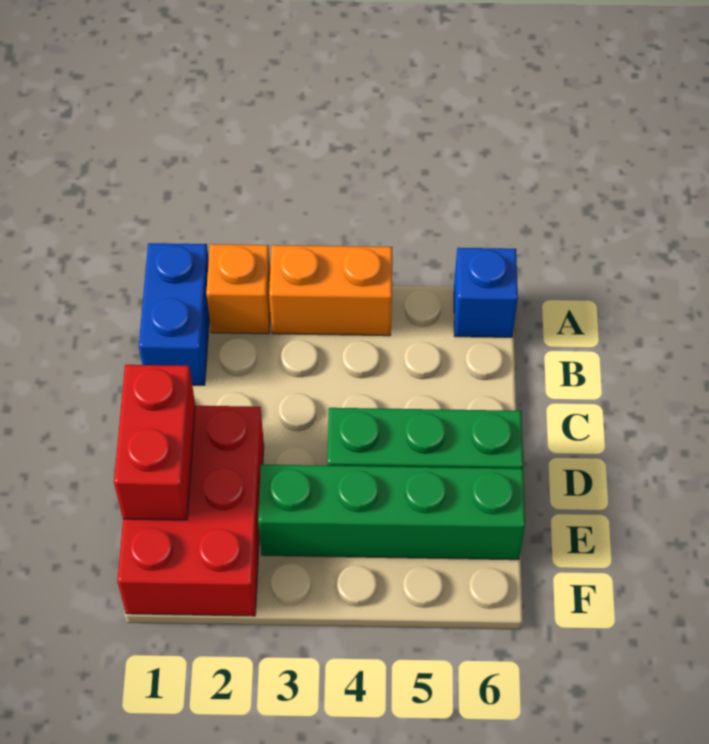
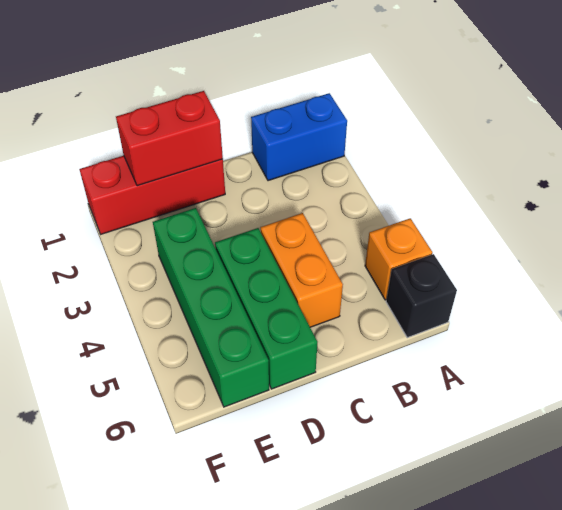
orange 1x1 brick [206,244,270,334] -> orange 1x1 brick moved to [365,218,432,300]
orange 1x2 brick [269,245,392,336] -> orange 1x2 brick moved to [261,213,343,327]
blue 1x1 brick [454,248,518,337] -> black 1x1 brick [386,254,457,338]
red 2x3 brick [117,406,264,616] -> red 1x3 brick [79,156,225,234]

